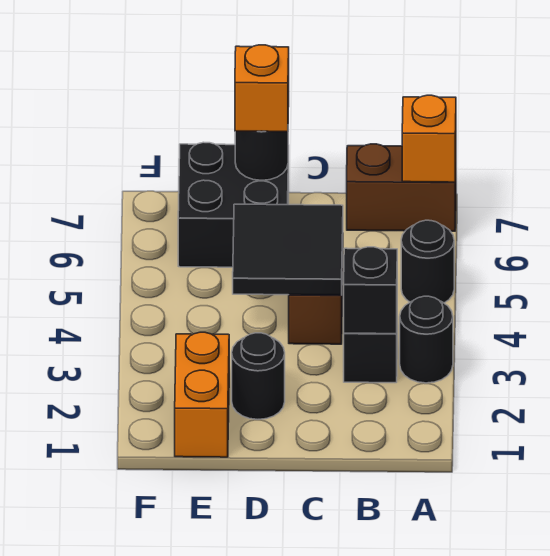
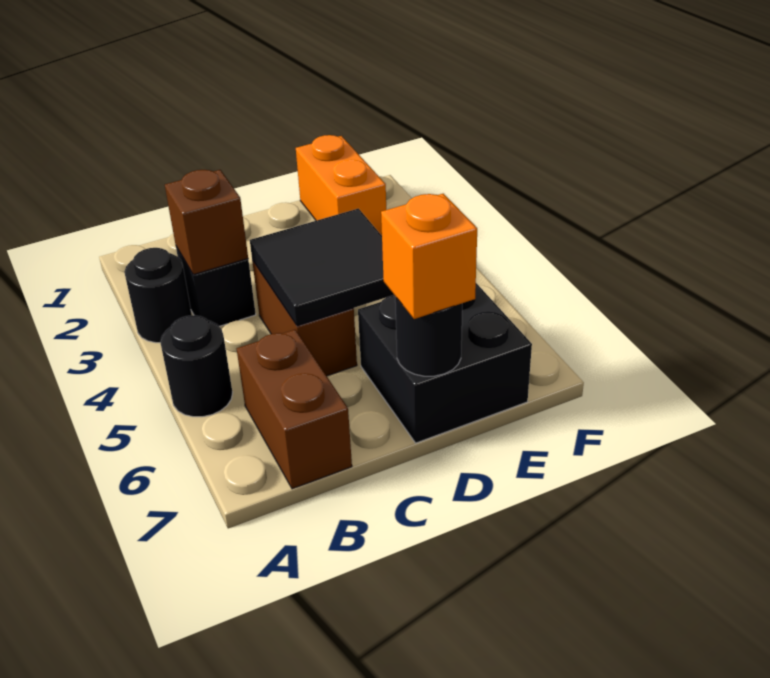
brown 1x2 brick [347,144,456,231] -> brown 1x2 brick turned to [237,330,352,489]
orange 1x1 brick [402,95,456,182] -> none
black 1x1 brick [344,247,397,334] -> brown 1x1 brick [165,170,248,275]
black 1x1 round brick [232,333,285,419] -> none

